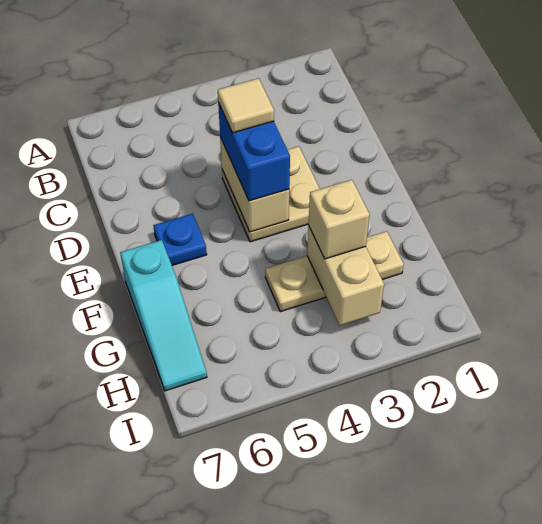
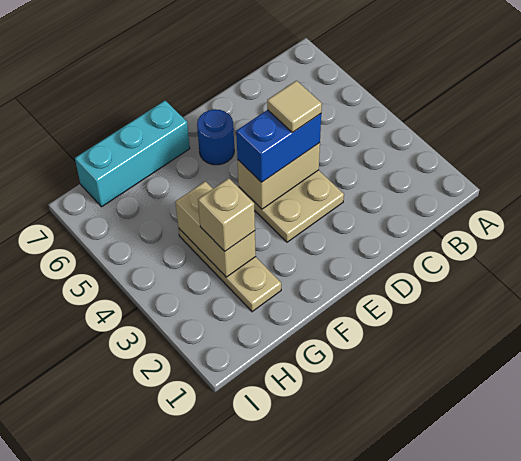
blue 1x1 plate [153,213,207,265] -> blue 1x1 round brick [197,109,234,165]
cyan 1x3 slope [120,240,207,391] -> cyan 1x3 brick [75,101,190,207]
tan 1x2 brick [307,226,384,325] -> tan 1x2 brick turned to [175,181,256,277]

